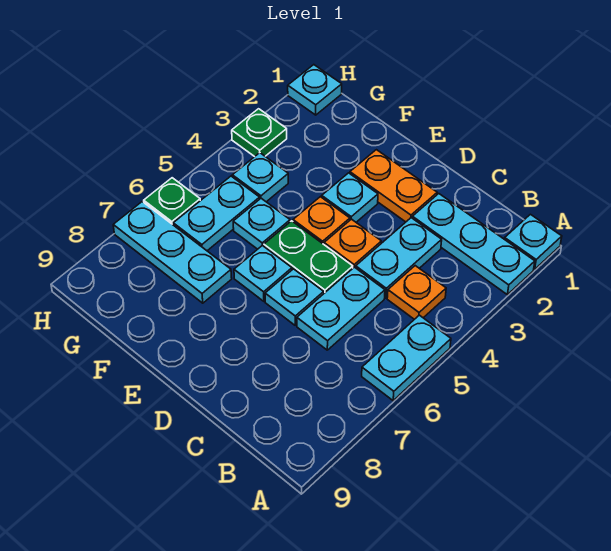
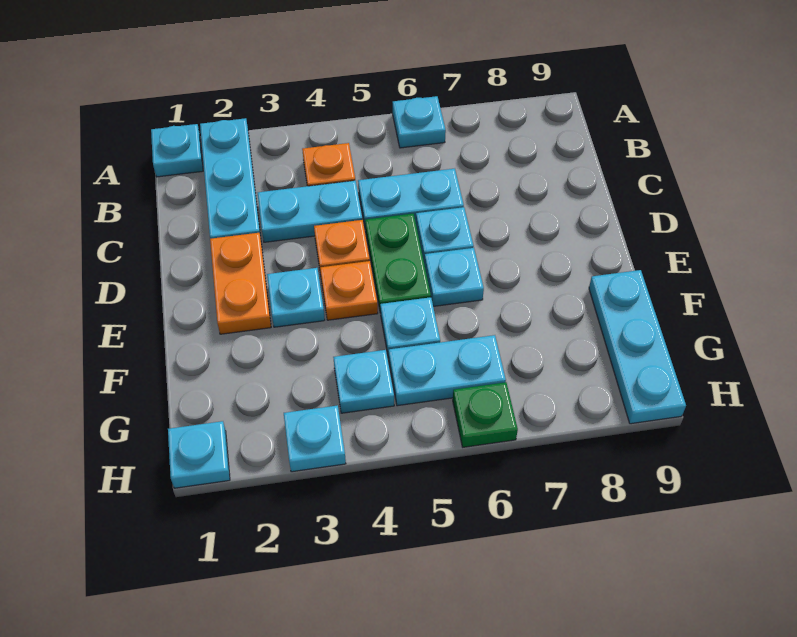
cyan 1x2 plate [362,315,451,401] -> cyan 1x1 plate [393,96,446,148]
cyan 1x3 plate [113,202,232,303] -> cyan 1x3 plate moved to [589,270,686,424]
green 1x1 plate [232,109,287,157] -> cyan 1x1 plate [284,405,346,472]

